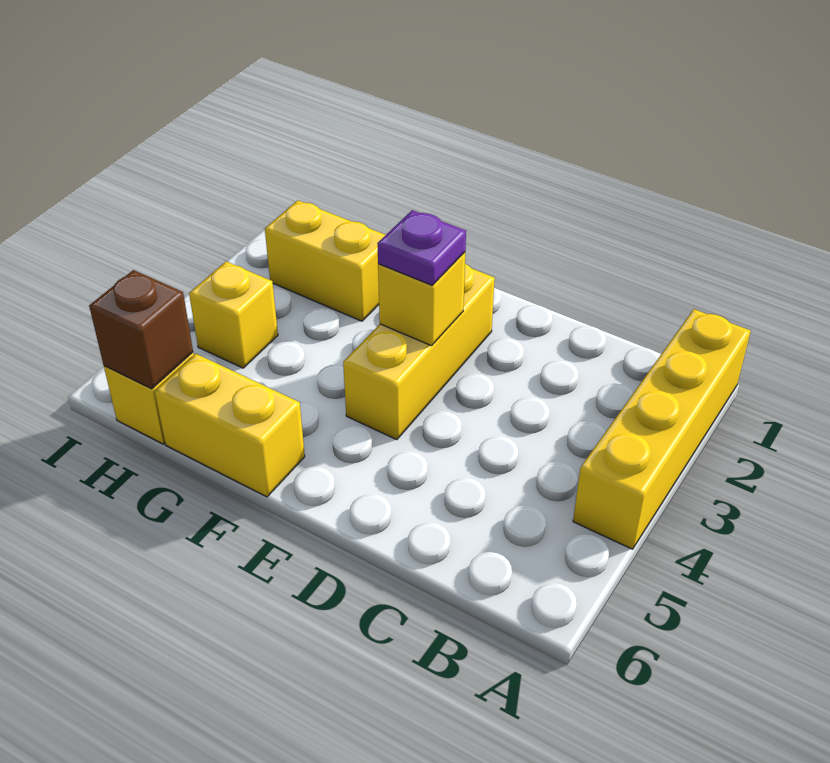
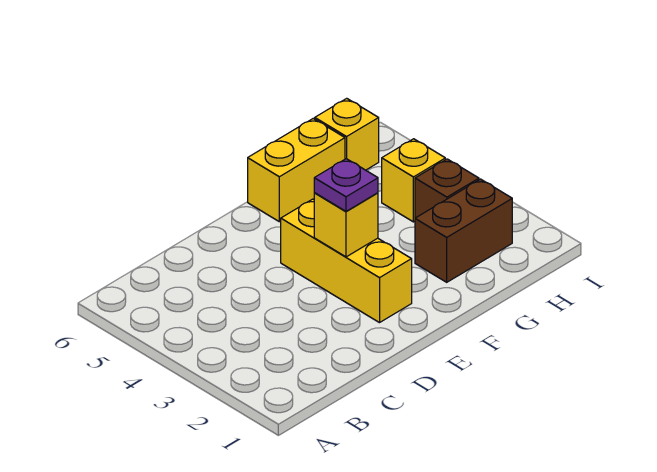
yellow 1x4 brick [573,309,751,549] -> none
yellow 1x2 brick [265,200,385,321] -> brown 1x2 brick [415,179,512,282]
brown 1x1 brick [89,270,193,389] -> brown 1x1 brick moved to [415,159,479,218]

